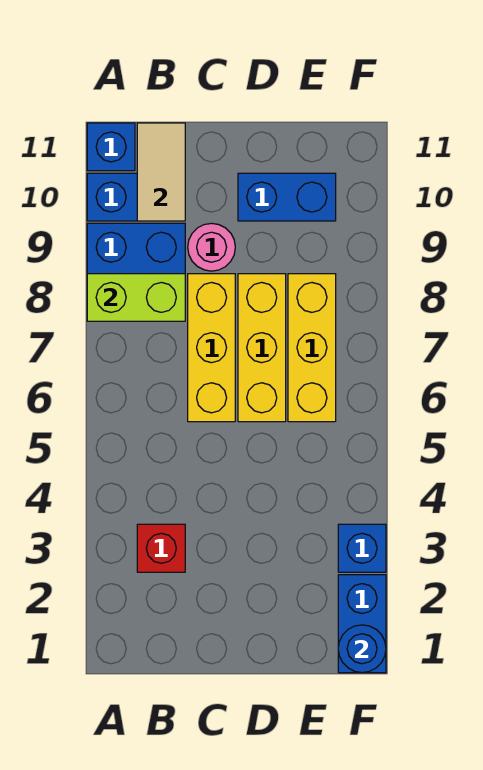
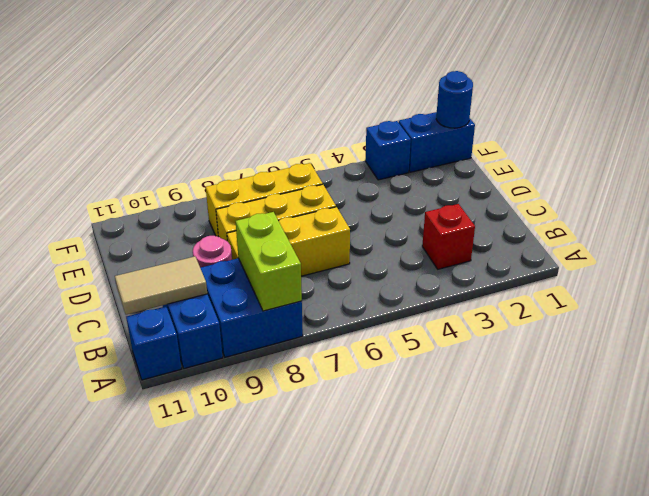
blue 1x2 brick [238,173,336,221] -> none

